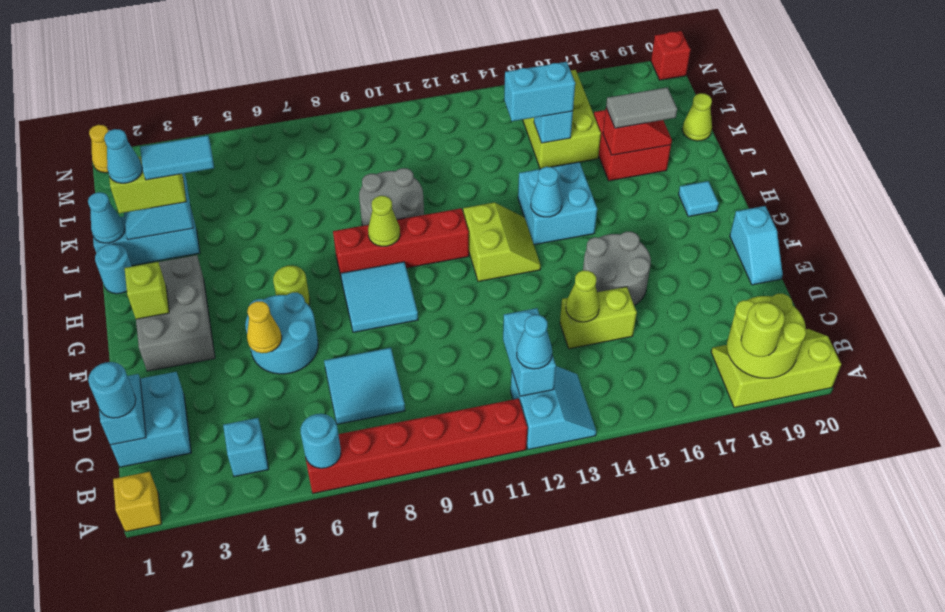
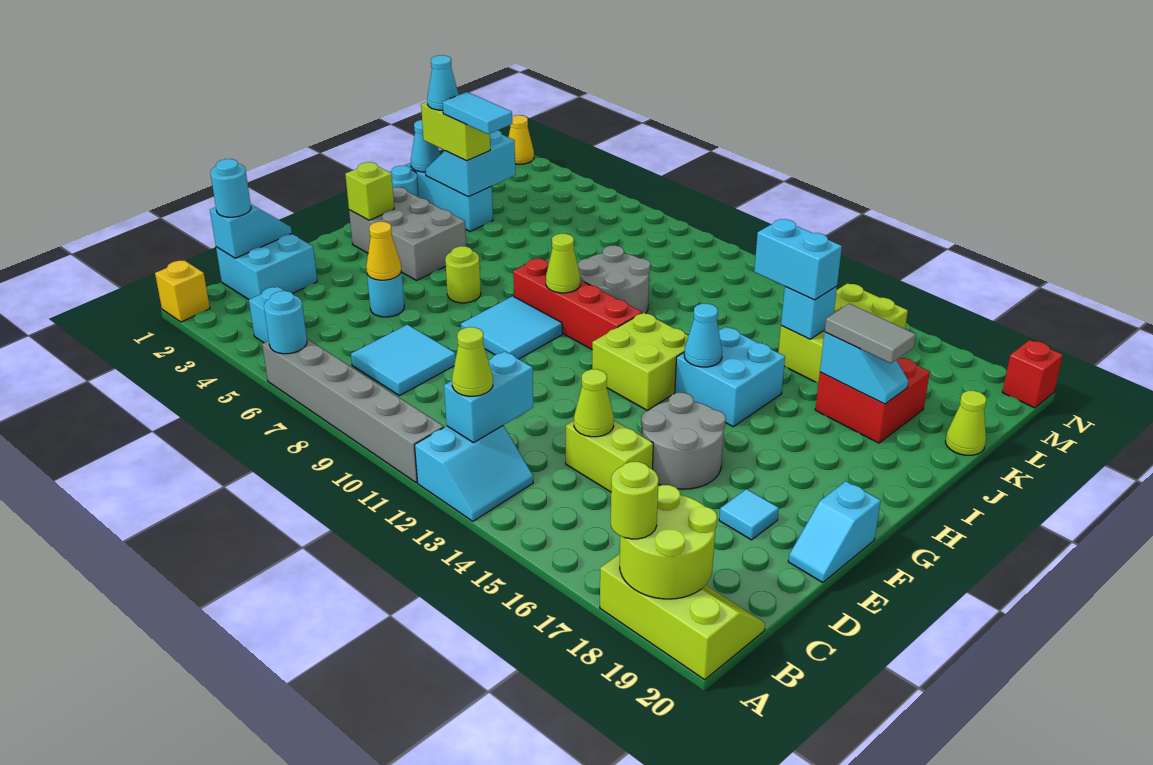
red 1x6 brick [306,398,528,493] -> grey 1x6 brick [262,339,444,483]
cyan 1x1 cone [517,315,552,369] -> lime 1x1 cone [452,327,493,396]
cyan 2x2 round brick [245,293,318,374] -> cyan 1x1 round brick [367,271,404,317]
grey 2x3 brick [136,255,215,371] -> grey 2x3 brick turned to [349,187,466,280]
lime 2x2 slope [463,202,541,281] -> lime 2x2 brick [592,313,688,410]
cyan 1x1 tile [679,181,719,217] -> cyan 1x1 tile moved to [719,489,779,540]
red 1x2 slope [603,108,672,155] -> cyan 1x2 slope [820,332,908,404]

